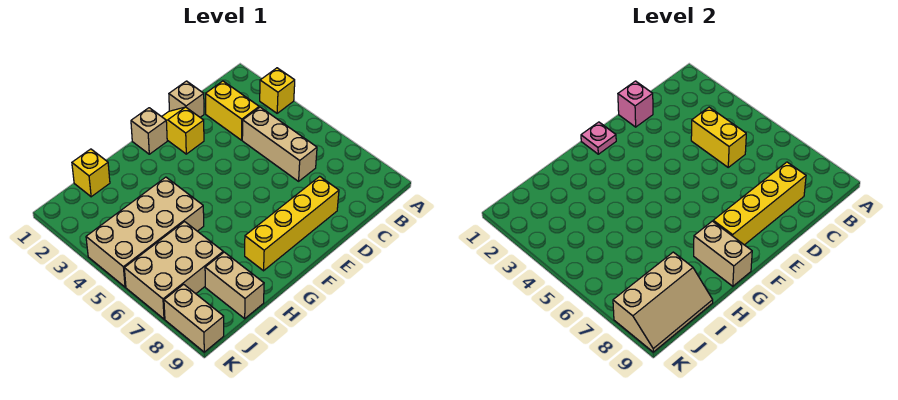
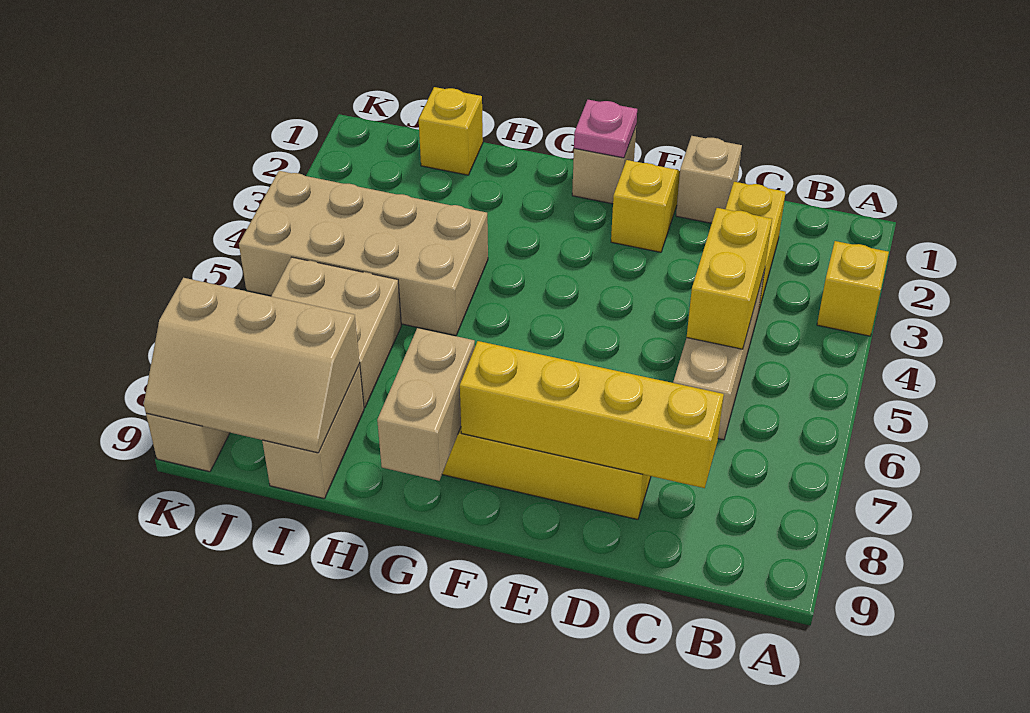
pink 1x1 brick [618,81,653,127] -> none
tan 2x3 brick [124,222,223,319] -> tan 2x2 brick [271,257,401,408]

